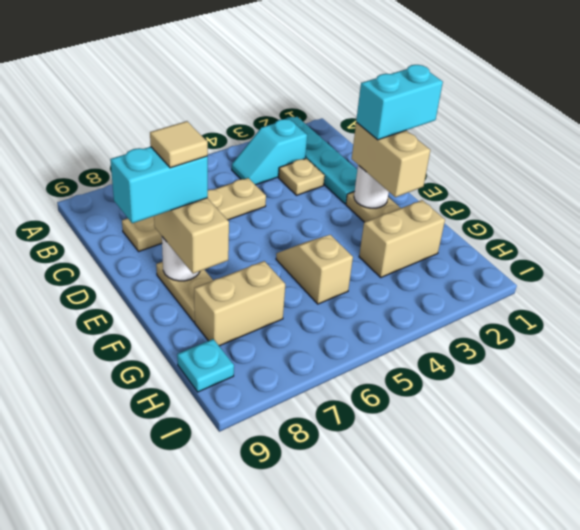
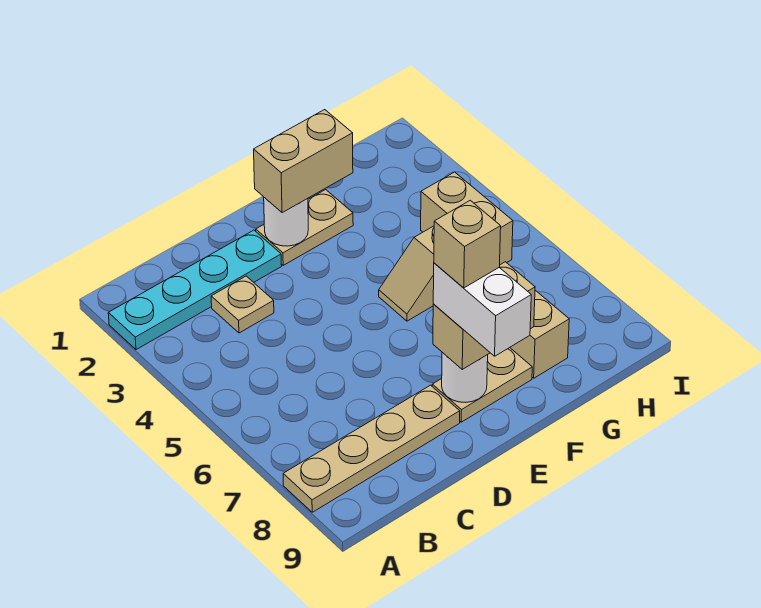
cyan 1x2 slope [232,119,307,185] -> none
tan 1x4 plate [122,178,266,251] -> tan 1x4 plate turned to [283,385,460,512]
cyan 1x2 brick [356,65,443,140] -> none
cyan 1x2 brick [110,147,208,223] -> white 1x2 brick [433,263,531,356]
tan 1x1 tile [150,121,208,168] -> tan 1x1 brick [434,200,501,288]
tan 1x2 brick [359,200,445,277] -> tan 1x2 brick moved to [421,172,513,265]
cyan 1x1 plate [177,339,234,392] -> none

